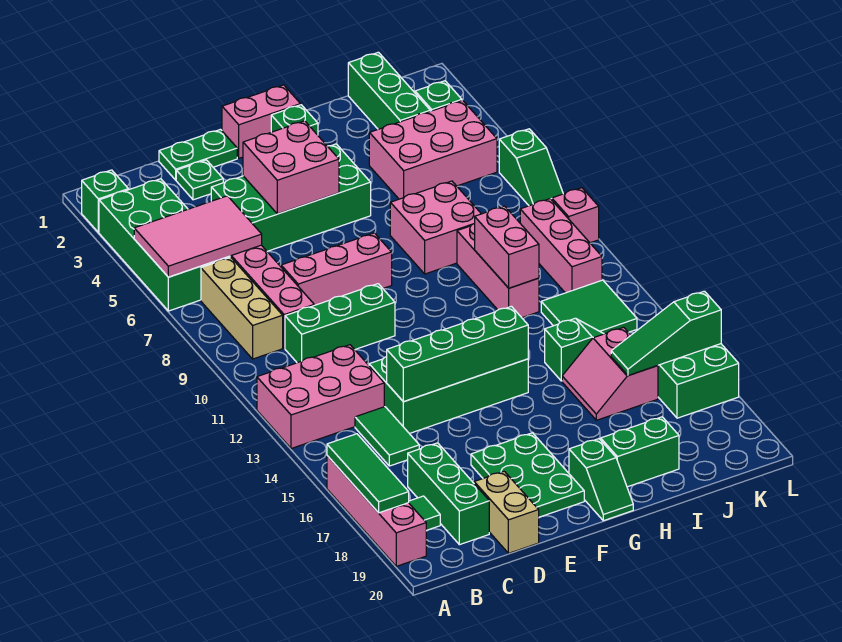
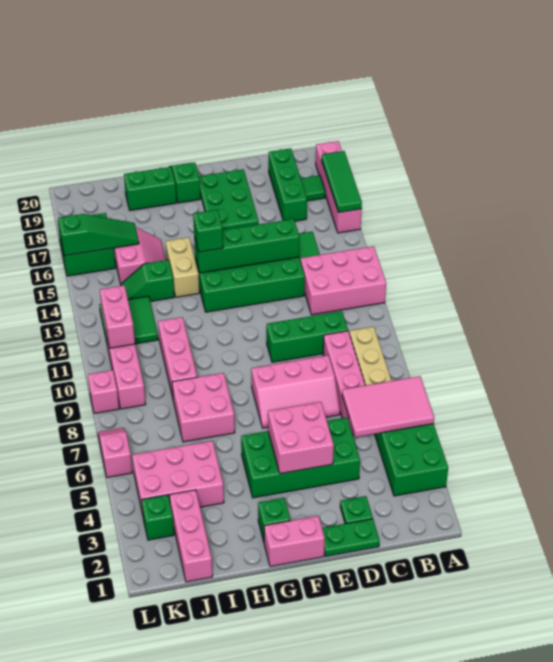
green 1x1 brick [82,170,128,232] -> green 1x1 brick moved to [193,210,223,252]
tan 1x2 brick [474,471,539,553] -> tan 1x2 brick moved to [166,237,199,297]
pink 1x2 brick [475,206,539,288] -> pink 1x2 brick moved to [100,285,135,348]
green 1x3 brick [348,52,430,129] -> pink 1x3 brick [170,490,213,582]
green 1x2 slope [499,129,563,206] -> pink 1x2 slope [98,428,132,478]

